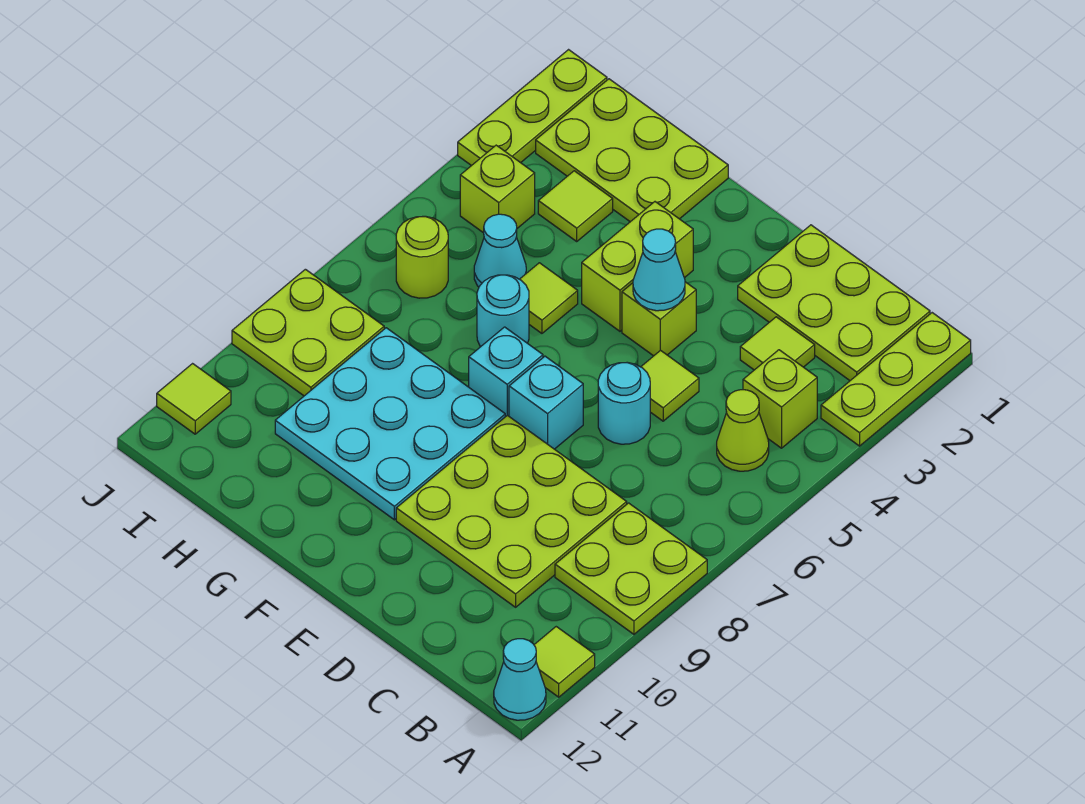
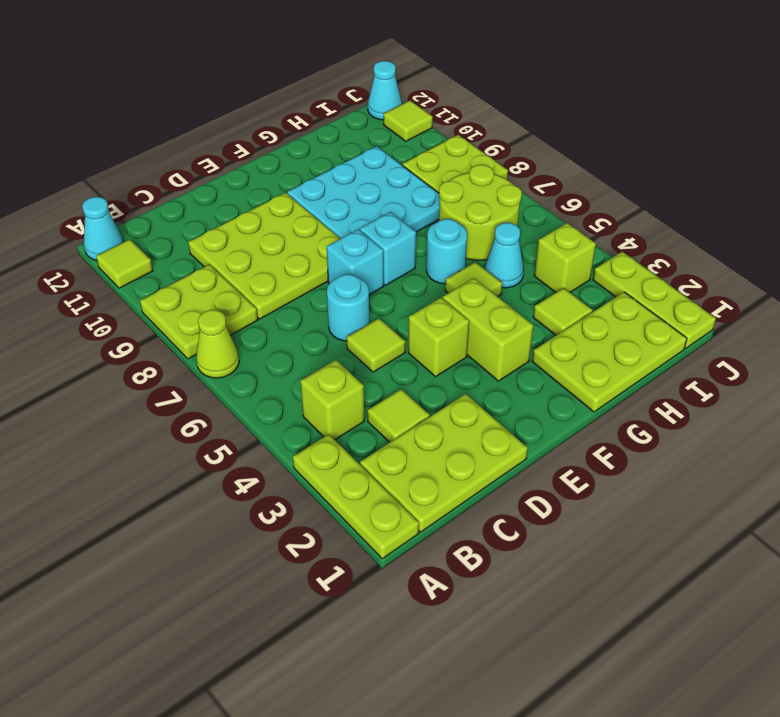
lime 1x1 cone [717,390,769,471] -> lime 1x1 cone moved to [196,310,239,378]
cyan 1x1 cone [633,229,685,311] -> cyan 1x1 cone moved to [368,61,402,120]
lime 1x1 round brick [396,216,448,298] -> lime 2x2 round brick [439,165,522,260]

